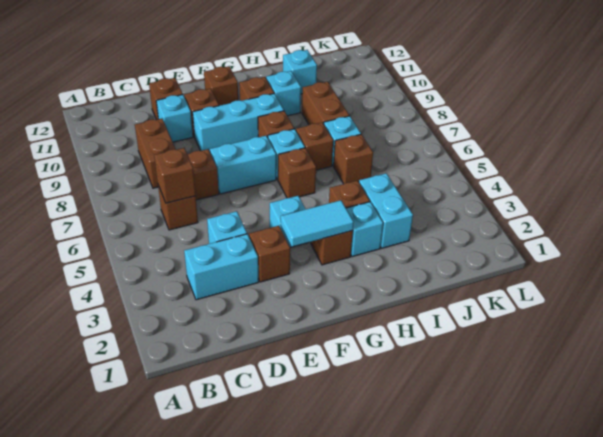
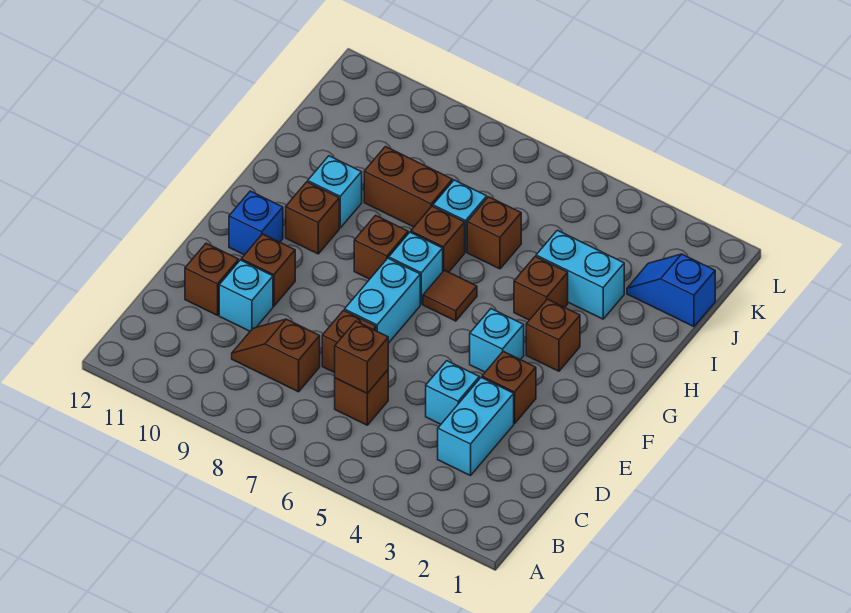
brown 1x2 brick [135,119,175,188] -> brown 1x2 slope [232,319,320,392]
cyan 1x3 brick [193,94,284,152] -> none
cyan 1x2 tile [281,200,354,247] -> none
brown 1x1 brick [204,66,238,106] -> blue 1x1 brick [229,191,283,255]
brown 1x1 brick [278,148,316,198] -> brown 1x1 tile [423,270,477,321]
cyan 1x1 brick [346,202,383,257] -> none
cyan 1x1 brick [283,50,317,94] -> none
none -> blue 1x2 slope [627,254,715,327]

